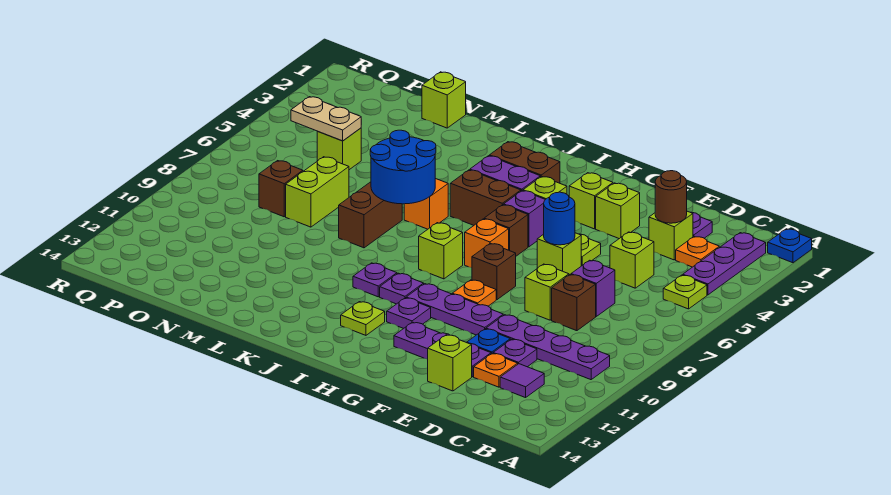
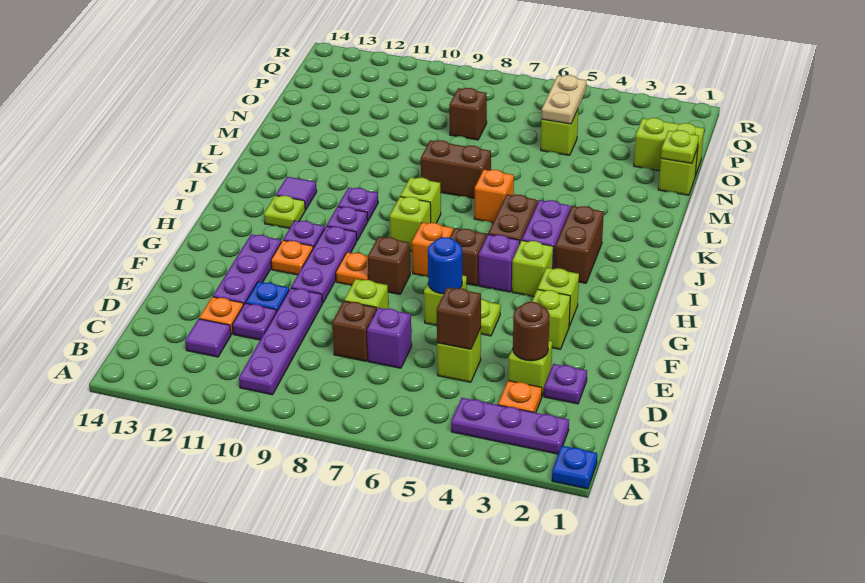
lime 1x1 plate [663,275,707,309] -> lime 1x1 plate moved to [661,130,699,164]
none -> brown 1x1 brick [436,287,481,349]
lime 1x1 brick [428,335,472,391] -> lime 1x1 brick moved to [400,177,441,223]
none -> orange 1x1 plate [271,240,313,275]
none -> purple 1x1 tile [276,177,317,210]
blue 2x2 round brick [370,130,436,204] -> none
lime 1x2 brick [286,157,349,227] -> lime 1x2 brick moved to [634,118,704,176]

